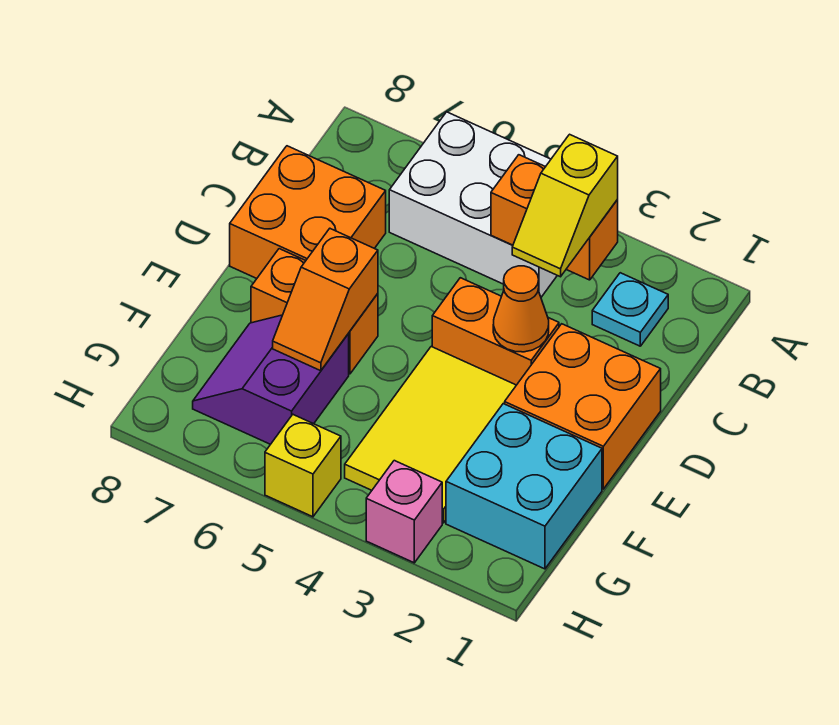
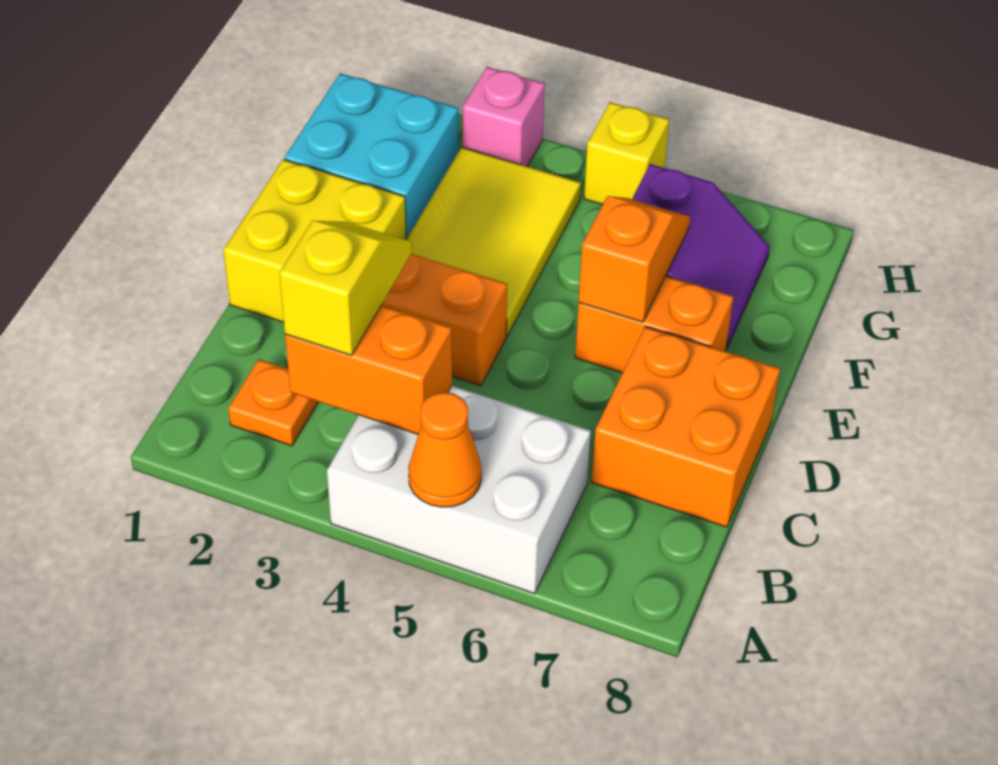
cyan 1x1 plate [592,273,668,346] -> orange 1x1 plate [228,359,318,446]
orange 2x2 brick [505,324,661,489] -> yellow 2x2 brick [223,159,406,322]
orange 1x1 cone [493,266,549,352] -> orange 1x1 cone moved to [408,392,482,507]

